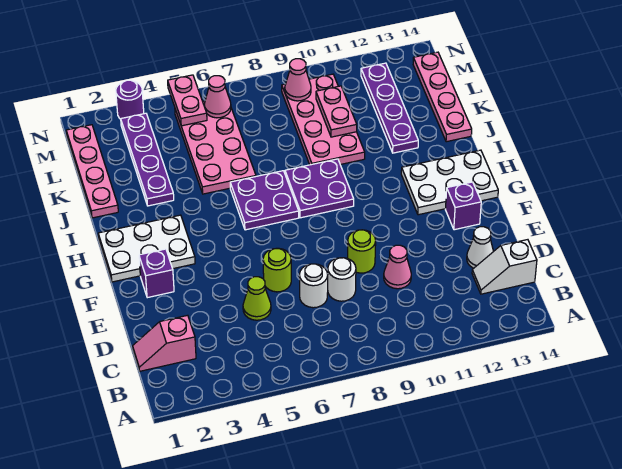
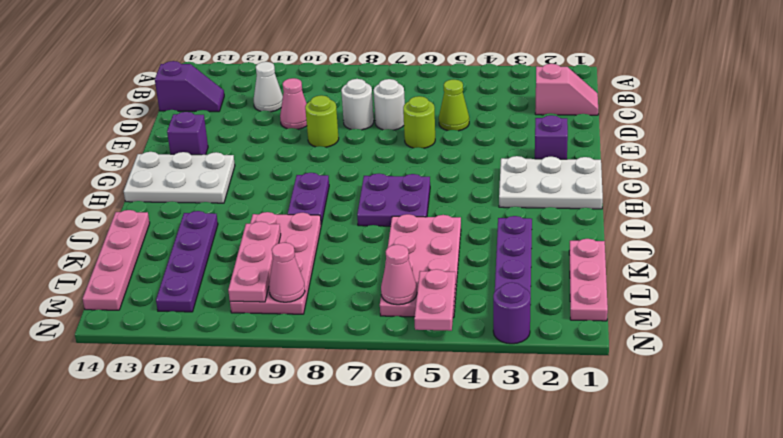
white 1x2 slope [472,240,537,294] -> purple 1x2 slope [155,61,224,112]
white 1x1 cone [467,227,494,268] -> white 1x1 cone moved to [254,62,283,112]
purple 2x2 plate [285,159,354,218] -> purple 1x2 plate [288,173,329,225]
pink 1x4 plate [66,125,118,218] -> pink 1x3 plate [569,239,608,321]
pink 1x2 plate [316,86,357,137] -> pink 1x3 plate [228,222,281,302]

